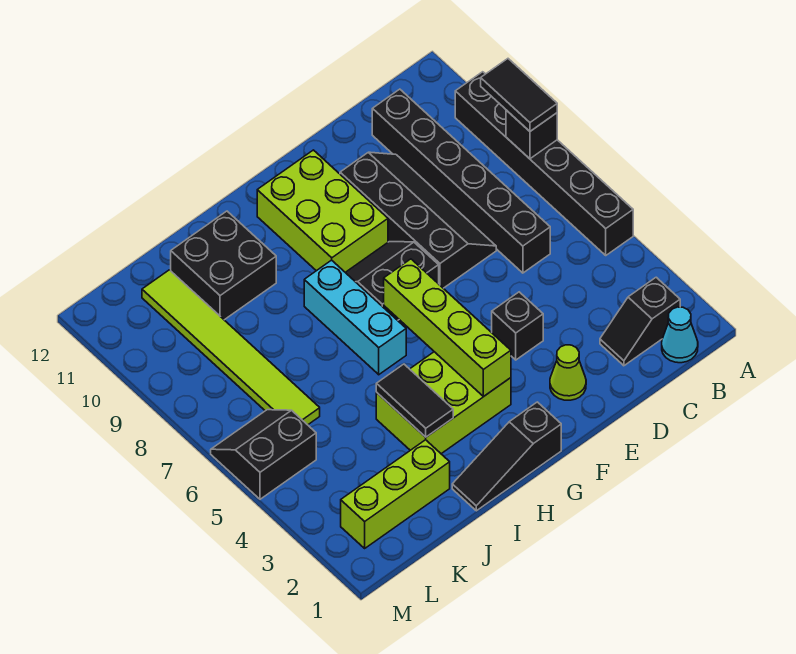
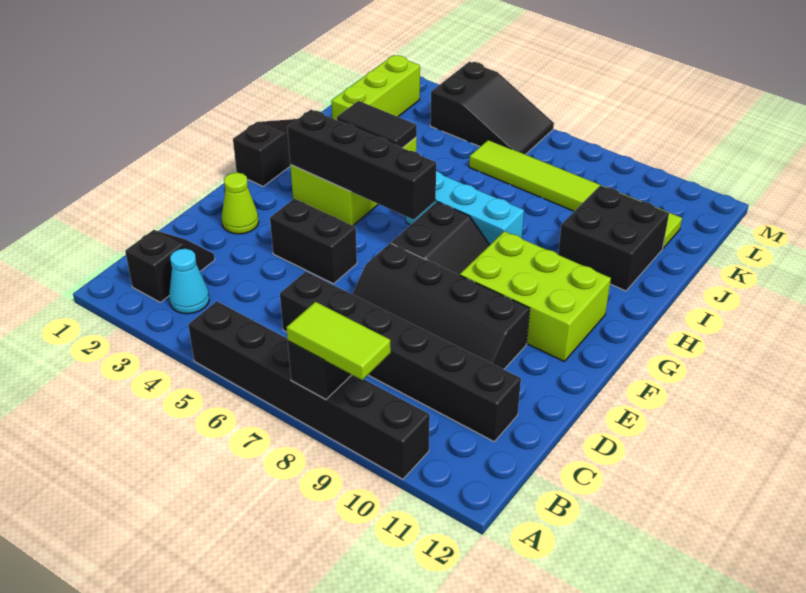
black 1x2 tile [481,59,557,131] -> lime 1x2 tile [286,302,391,380]
cyan 1x1 cone [662,307,698,363] -> cyan 1x1 cone moved to [169,249,209,314]
black 1x1 brick [492,292,543,360] -> black 1x2 brick [270,199,357,284]
lime 1x4 brick [384,259,511,396] -> black 1x4 brick [287,110,436,220]
black 2x2 slope [211,410,316,499] -> black 2x3 slope [430,62,554,155]

